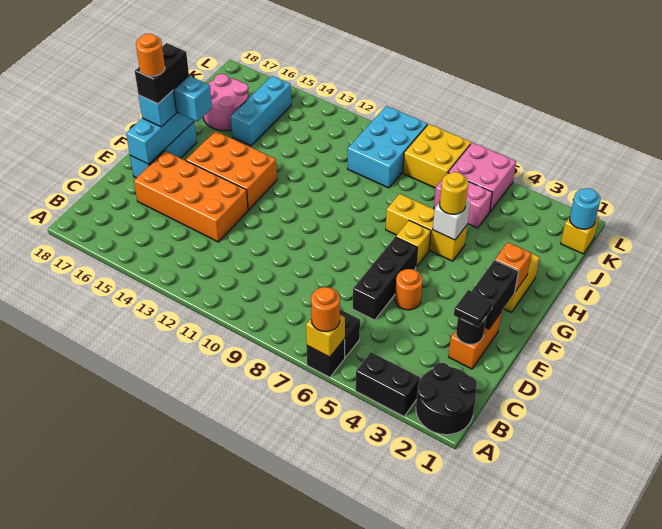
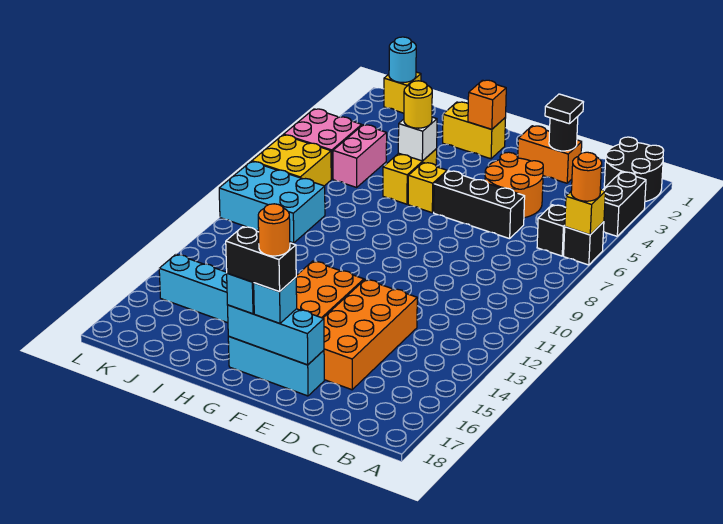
black 1x2 brick [472,260,519,329] -> none
orange 1x1 round brick [395,269,423,310] -> orange 2x2 round brick [485,152,543,218]
yellow 1x3 brick [386,194,467,261] -> yellow 1x2 brick [383,149,437,204]
pink 2x2 round brick [203,74,248,131] -> none

